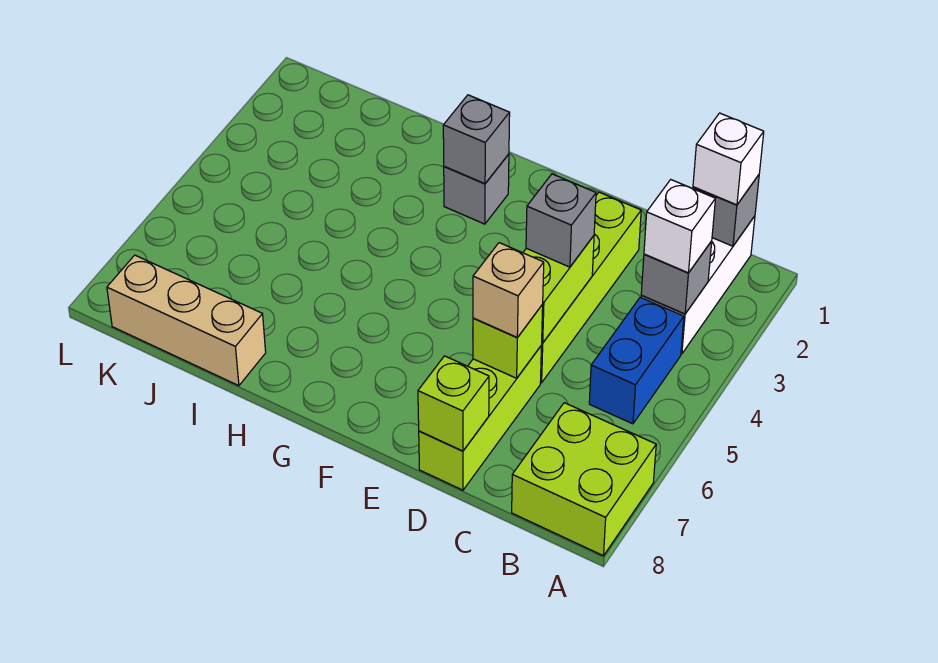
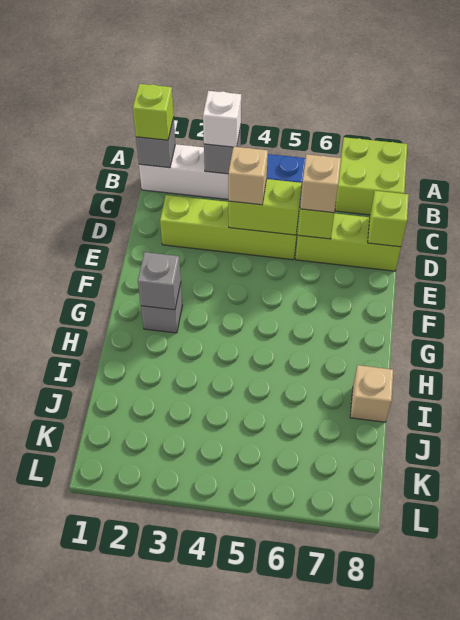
white 1x1 brick [693,113,764,205] -> lime 1x1 brick [133,84,174,140]
grey 1x1 brick [526,174,596,267] -> tan 1x1 brick [228,147,268,205]
tan 1x3 brick [107,255,266,386] -> tan 1x1 brick [350,365,393,422]

